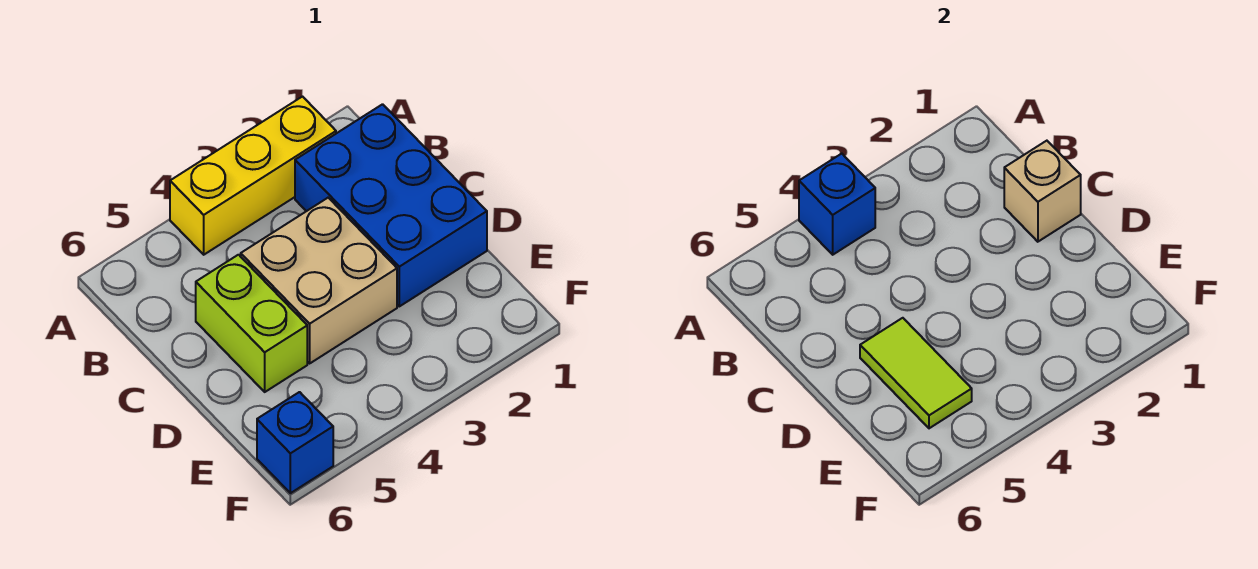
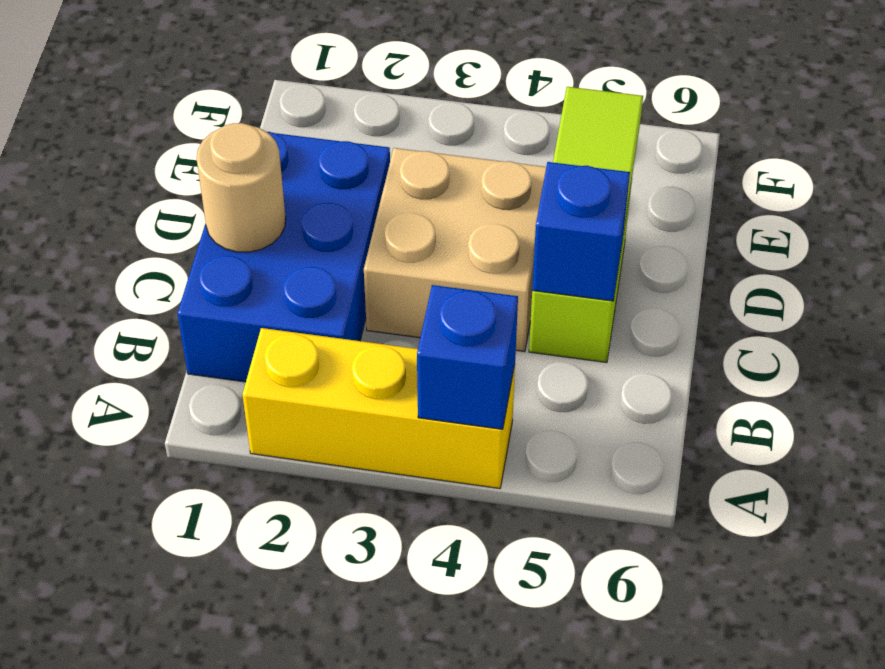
tan 1x1 brick [1004,141,1081,242] -> tan 1x1 round brick [197,123,286,252]
blue 1x1 brick [257,392,333,493] -> blue 1x1 brick moved to [532,162,630,301]

